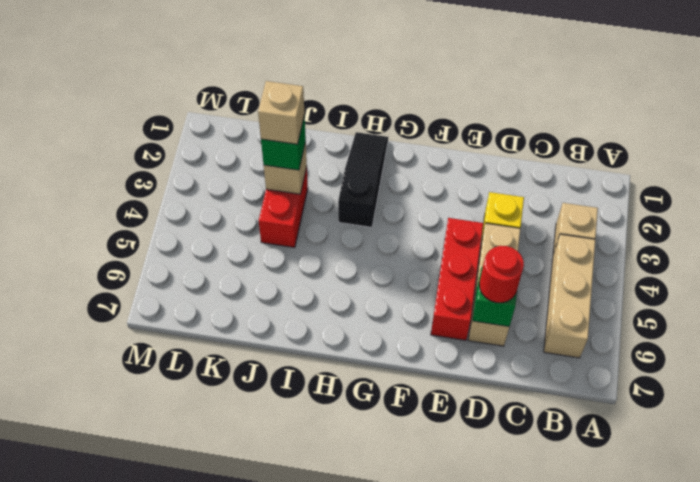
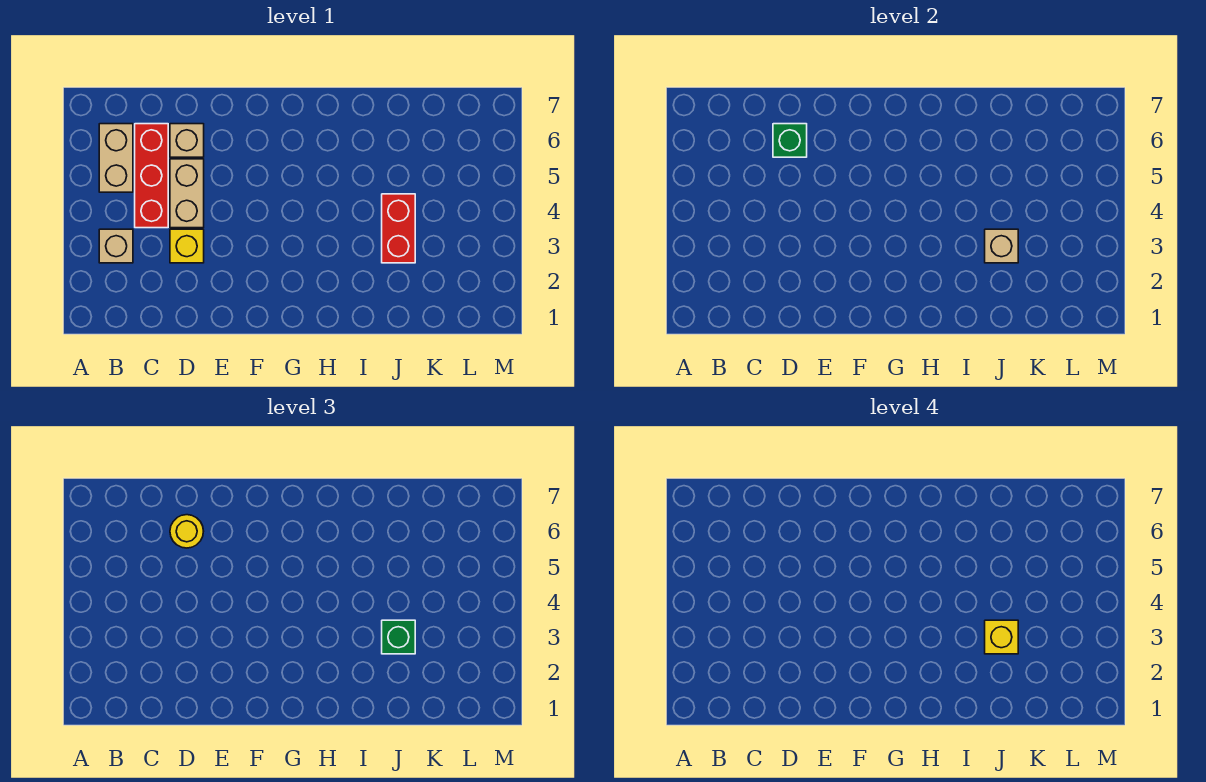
tan 1x3 brick [544,234,595,358] -> tan 1x2 brick [99,124,133,192]
red 1x1 round brick [479,246,524,303] -> yellow 1x1 round brick [170,515,204,548]
red 1x3 brick [431,218,483,340] -> red 1x3 brick moved to [135,124,168,228]
black 1x3 slope [338,132,388,227] -> none
tan 1x1 brick [258,81,305,144] -> yellow 1x1 brick [985,620,1018,654]

